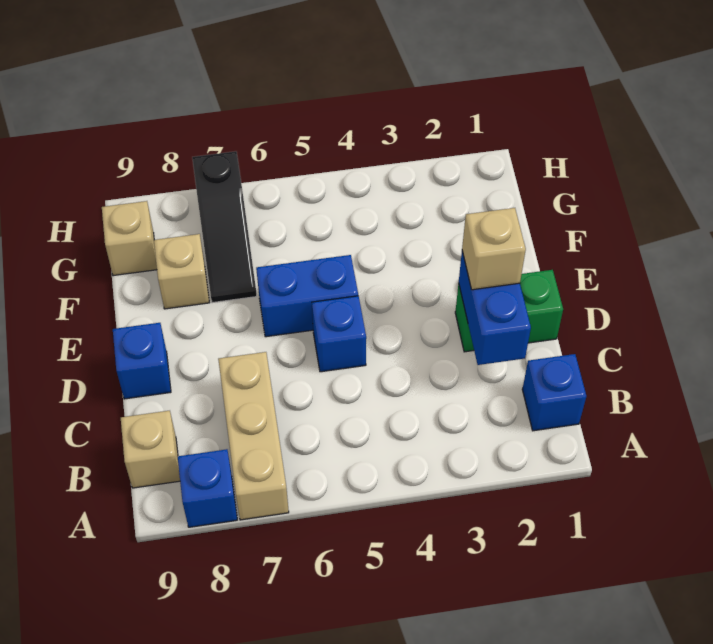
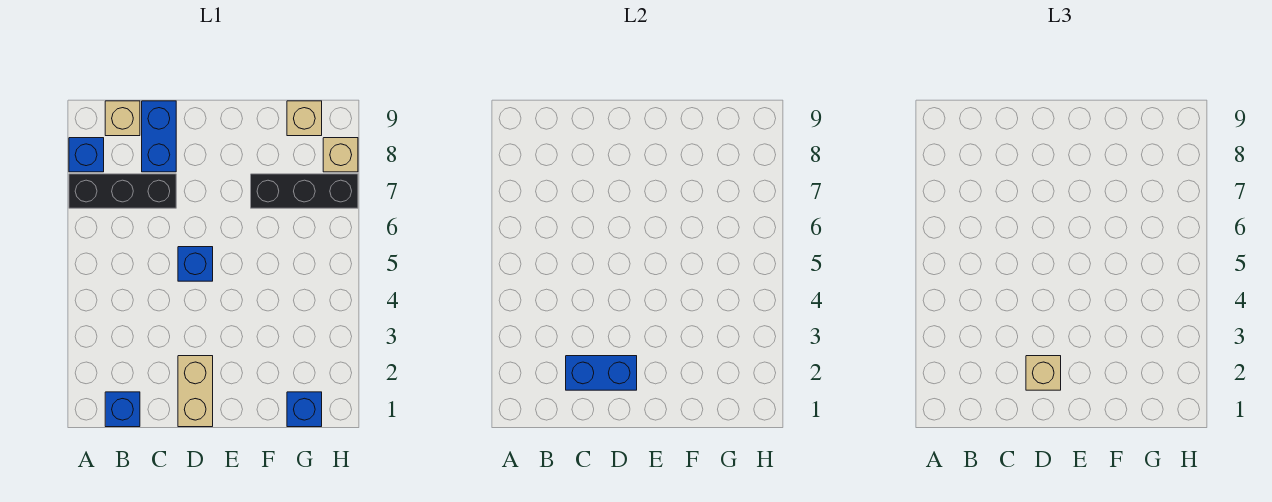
tan 1x3 brick [218,352,289,520] -> black 1x3 brick [69,174,176,208]
green 1x2 brick [455,270,563,352] -> tan 1x2 brick [178,356,213,427]
blue 1x1 brick [113,323,171,399] -> blue 1x1 brick moved to [287,392,322,427]
blue 1x2 brick [256,255,358,337] -> blue 1x2 brick moved to [142,101,176,172]
black 1x3 slope [192,151,257,303] -> black 1x3 brick [251,174,358,208]
tan 1x1 brick [154,234,209,309] -> tan 1x1 brick moved to [323,138,358,172]

